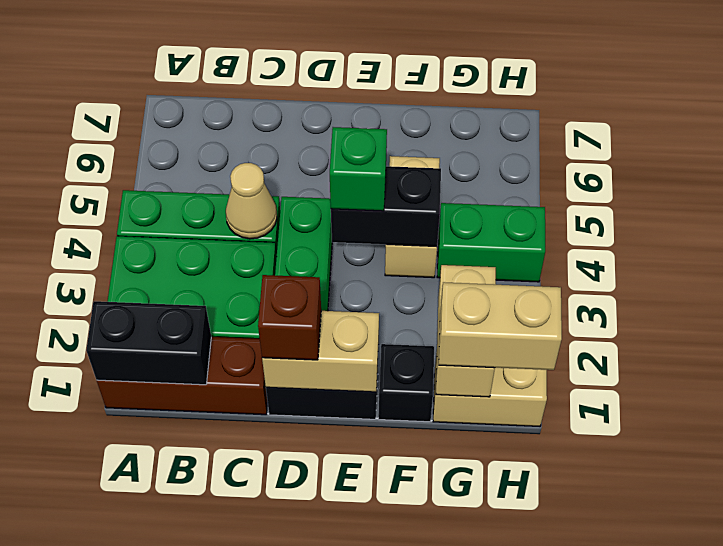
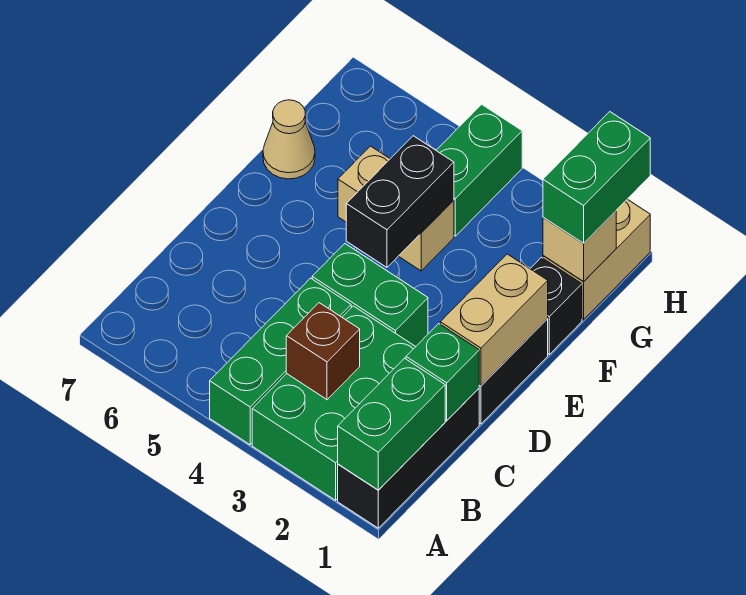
brown 1x3 brick [97,337,268,415] -> black 1x3 brick [338,389,479,528]
black 1x2 brick [86,301,211,385] -> green 1x2 brick [338,358,445,490]
tan 1x1 cone [226,163,277,239] -> tan 1x1 cone moved to [263,100,315,179]
brown 1x1 brick [258,275,321,360] -> brown 1x1 brick moved to [286,303,360,400]
green 1x1 brick [330,127,387,211] -> green 1x1 brick moved to [406,324,479,420]
tan 1x2 brick [436,265,496,397] -> tan 1x1 brick [543,211,616,282]
tan 1x2 brick [439,282,562,370] -> green 1x2 brick [543,112,650,243]

